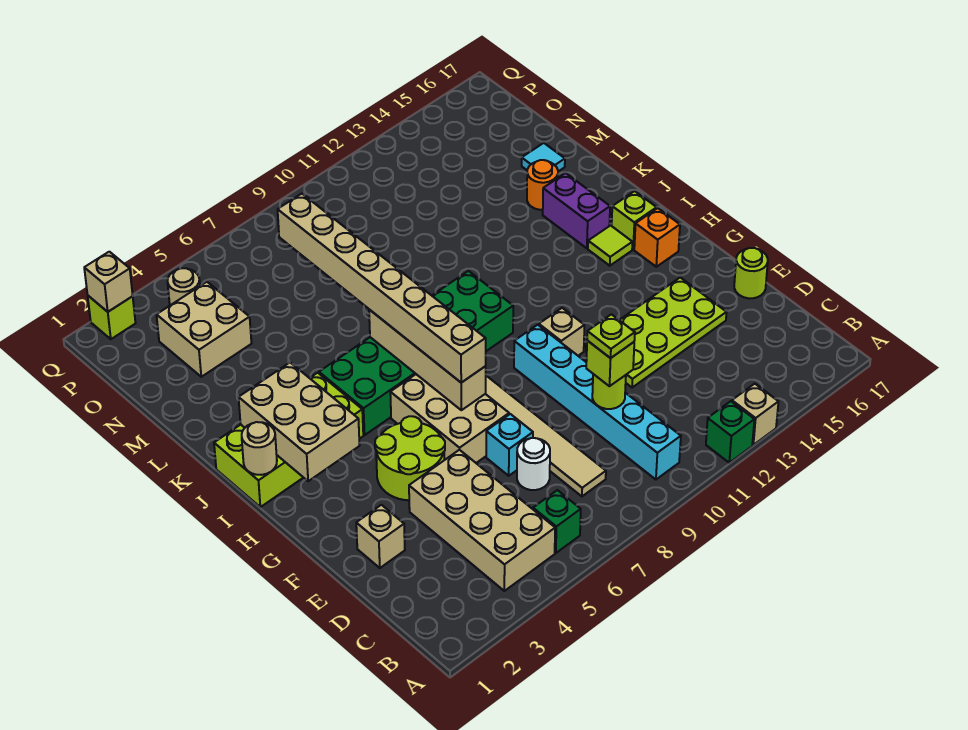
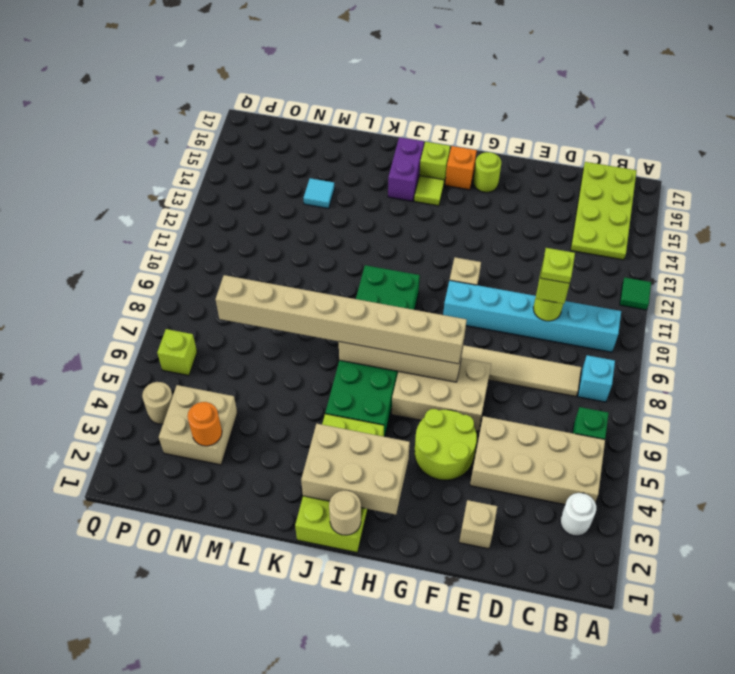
green 1x1 brick [706,401,754,463] -> green 1x1 tile [620,278,651,310]
tan 1x1 brick [732,384,778,445] -> none
white 1x1 round brick [517,438,550,490] -> white 1x1 round brick moved to [560,493,596,536]
cyan 1x1 brick [486,414,533,476] -> cyan 1x1 brick moved to [578,355,615,402]
lime 2x4 plate [586,277,727,388] -> lime 2x4 plate moved to [571,162,636,260]
lime 1x1 round brick [734,248,768,298] -> lime 1x1 round brick moved to [473,152,501,192]
purple 1x2 brick [543,173,610,248] -> purple 1x2 brick turned to [388,137,424,201]
orange 1x1 round brick [527,160,558,210] -> orange 1x1 round brick moved to [188,402,222,446]
cyan 1x1 tile [522,143,565,171] -> cyan 1x1 tile moved to [304,178,335,208]
lime 1x1 brick [88,296,135,339] -> lime 1x1 brick moved to [157,329,197,375]
tan 1x1 brick [84,252,133,312] -> none

